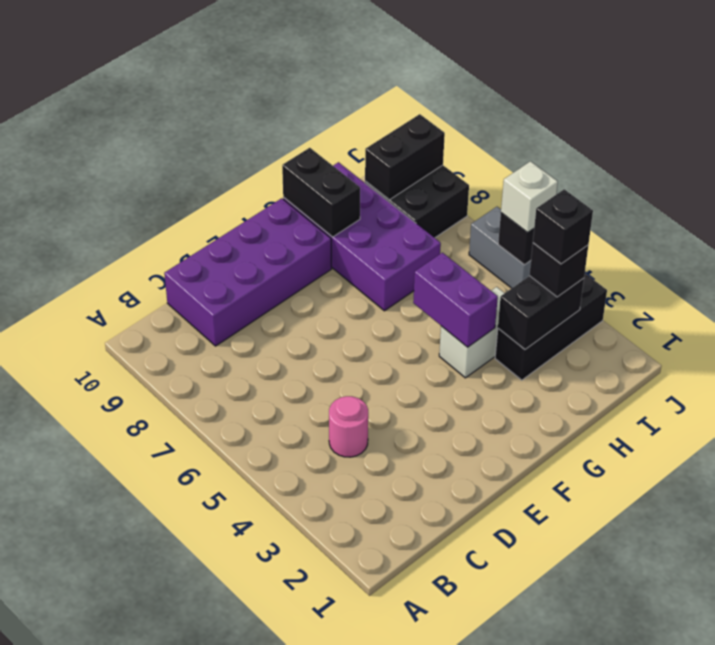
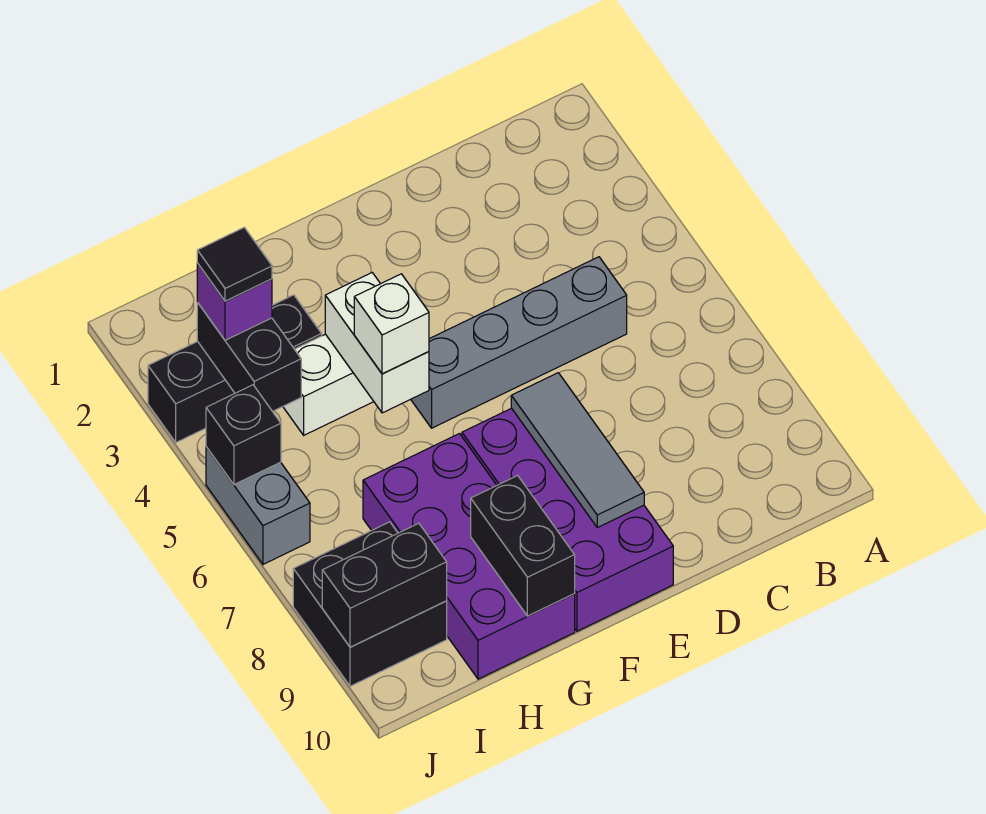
pink 1x1 round brick [329,396,368,457] -> none
none -> grey 1x4 brick [411,257,627,428]
purple 2x4 brick [164,198,332,346] -> purple 2x4 brick turned to [462,408,673,631]
none -> grey 1x3 tile [511,373,644,528]
purple 1x2 brick [413,253,498,347] -> white 1x2 brick [325,273,429,413]
black 1x2 brick [498,276,584,349] -> black 1x2 brick turned to [197,303,301,411]
black 1x1 brick [529,243,588,297] -> purple 1x1 brick [197,263,272,340]
black 1x1 brick [533,189,593,264] -> black 1x1 tile [197,227,272,301]
white 1x1 brick [501,161,558,233] -> white 1x1 brick moved to [354,274,429,374]

